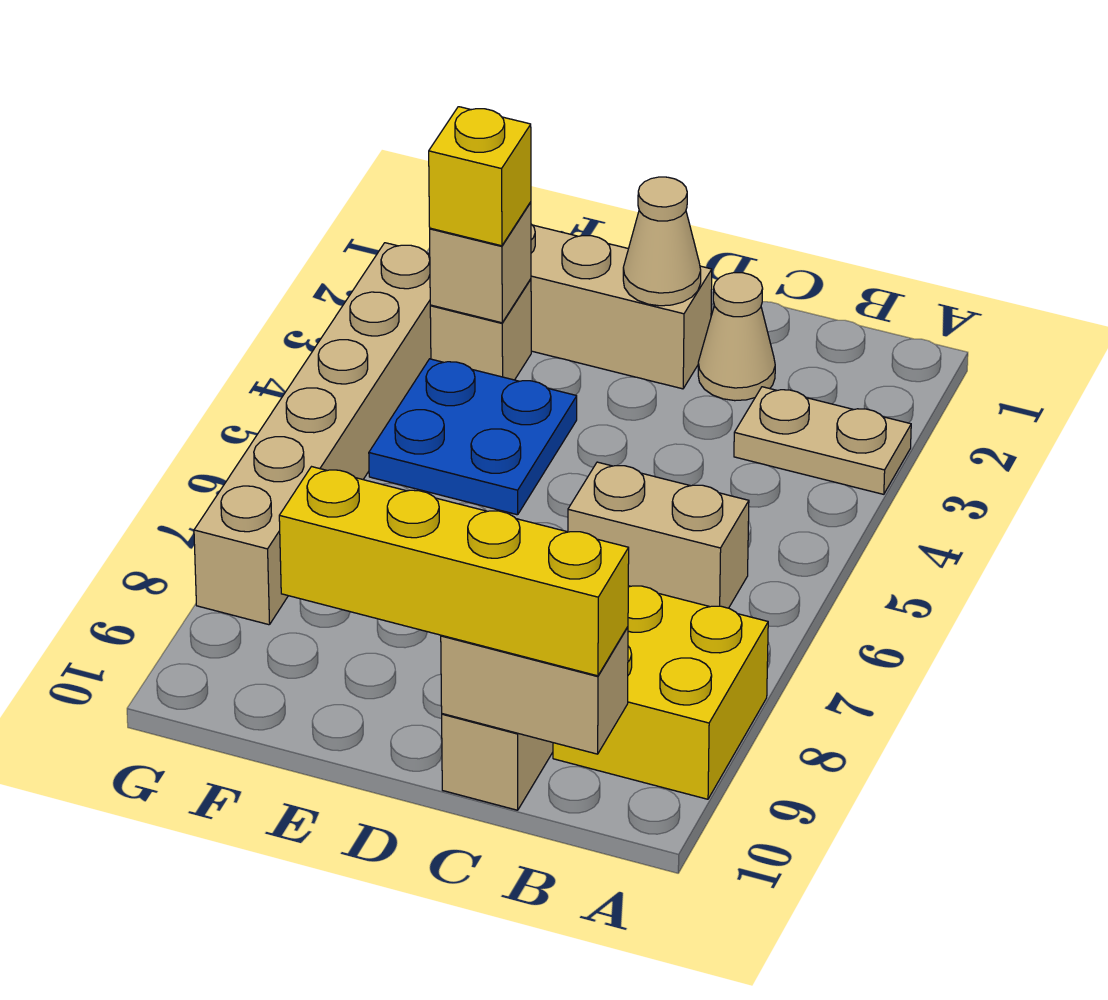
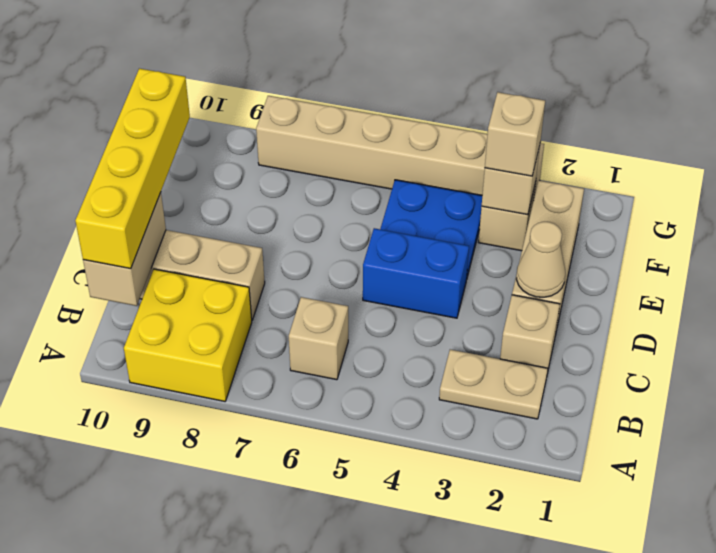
tan 1x2 plate [734,387,911,494] -> tan 1x2 plate turned to [439,350,548,419]
tan 1x2 brick [568,462,749,608] -> tan 1x1 brick [289,297,348,380]
tan 1x1 cone [698,273,775,401] -> tan 1x1 brick [500,295,560,373]
none -> blue 1x2 brick [363,228,469,318]
yellow 1x1 brick [429,107,531,246] -> tan 1x1 brick [485,92,545,176]

